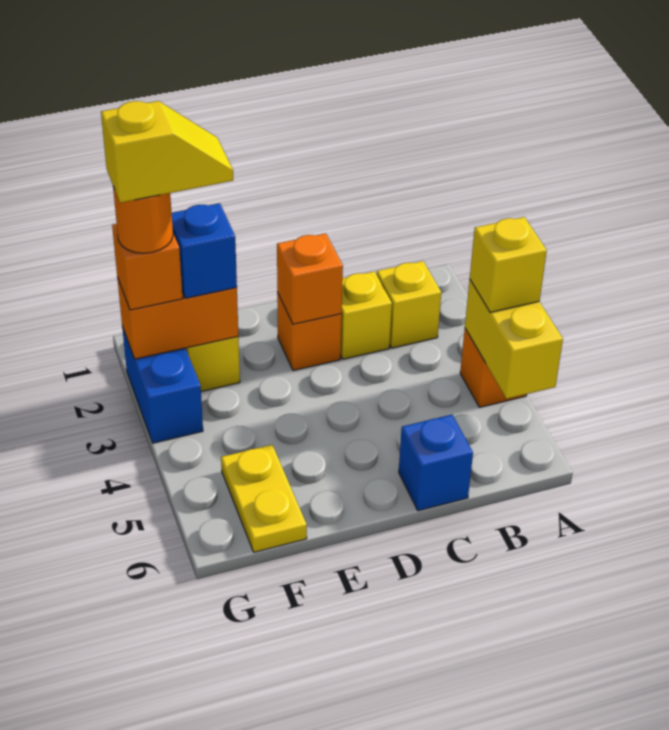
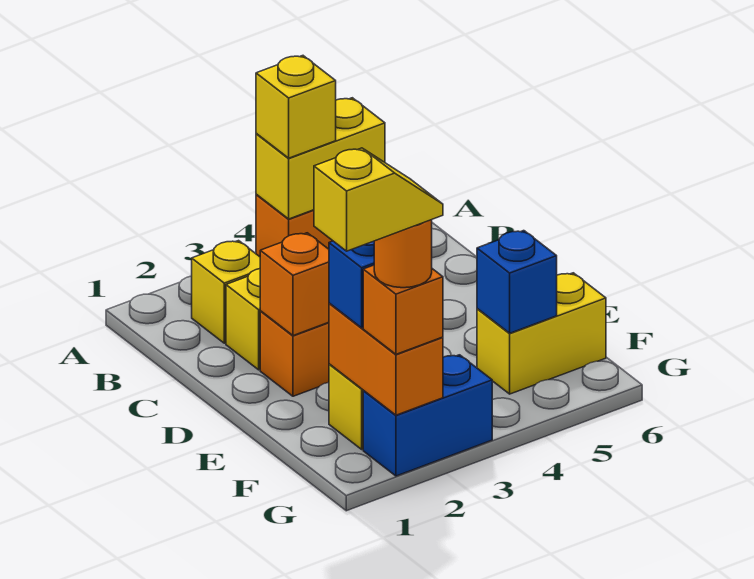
blue 1x1 brick [399,415,473,511] -> blue 1x1 brick moved to [477,231,557,333]
yellow 1x2 slope [101,101,233,203] -> yellow 1x2 slope turned to [314,148,443,251]
yellow 1x2 plate [221,445,307,552] -> yellow 1x2 brick [477,273,606,394]

